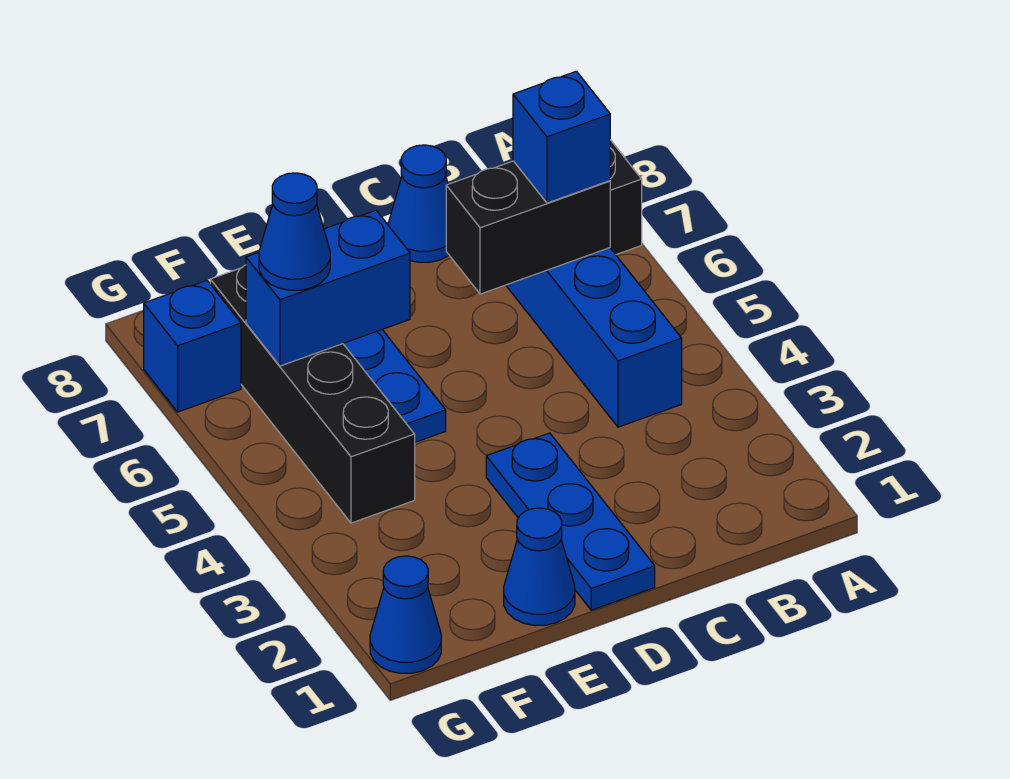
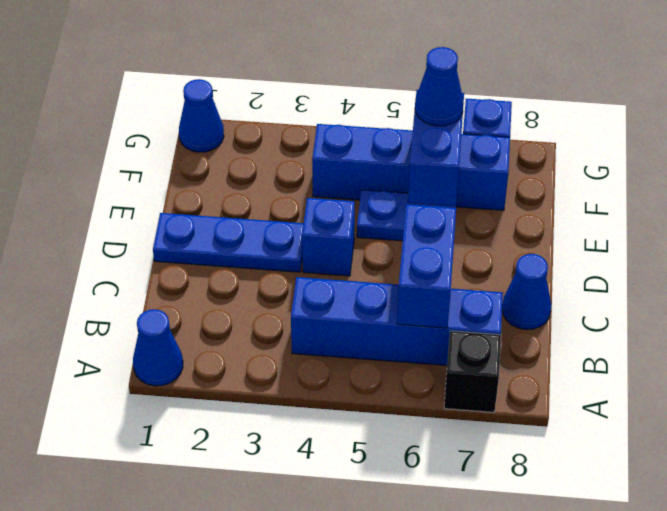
black 1x2 brick [446,161,610,294] -> blue 1x2 brick [397,204,456,328]
blue 1x1 brick [513,71,610,203] -> blue 1x1 brick moved to [302,198,355,276]
blue 1x1 cone [504,508,575,626] -> blue 1x1 cone moved to [133,309,183,386]
black 1x4 brick [210,265,415,523] -> blue 1x4 brick [312,124,510,210]

